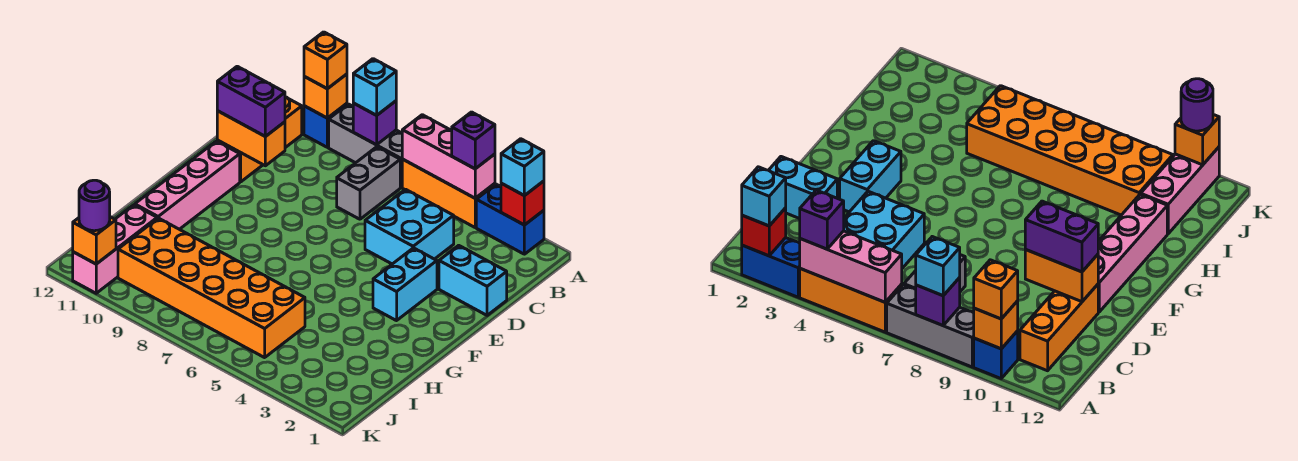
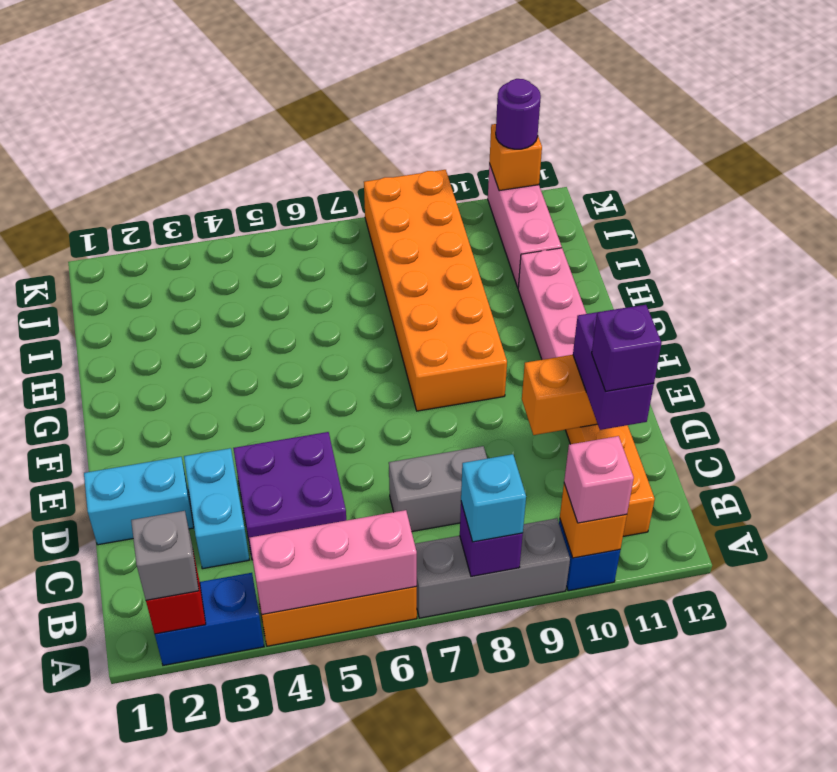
cyan 1x1 brick [501,139,544,196] -> grey 1x1 brick [131,511,199,600]
purple 1x1 brick [452,112,495,169] -> purple 1x1 brick moved to [592,305,661,391]
orange 1x1 brick [304,32,347,89] -> pink 1x1 brick [564,436,634,523]
grey 1x2 brick [337,147,400,219] -> grey 1x2 brick turned to [389,446,487,532]
cyan 2x2 brick [365,189,454,264] -> purple 2x2 brick [233,432,346,560]
purple 1x2 brick [217,66,285,137] -> purple 1x2 brick turned to [573,308,654,430]
cyan 1x2 brick [373,248,437,321] -> cyan 1x2 brick moved to [184,448,249,569]
orange 2x6 brick [118,218,305,358] -> orange 2x6 brick turned to [364,170,507,411]

